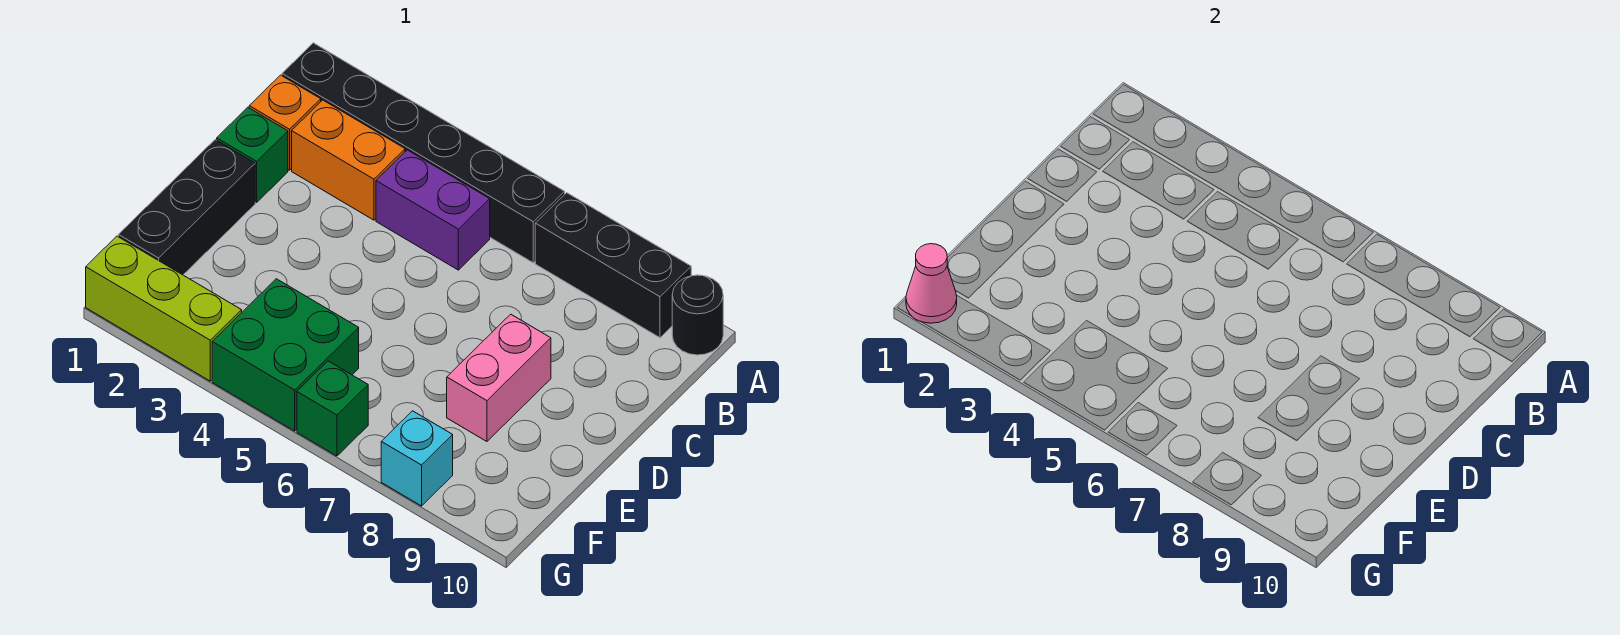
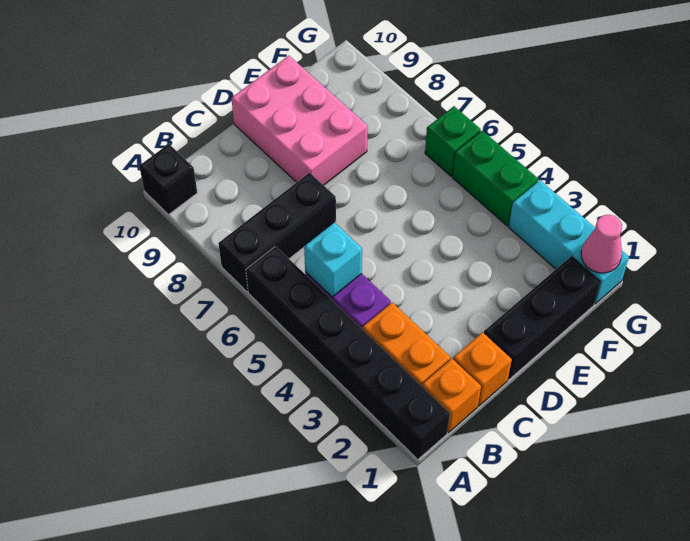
black 1x3 brick [535,193,691,338] -> black 1x3 brick turned to [218,173,336,292]
black 1x1 round brick [672,275,723,355] -> black 1x1 brick [139,144,197,215]
green 1x1 brick [217,107,288,202] -> orange 1x1 brick [453,332,512,406]
pink 1x2 brick [447,314,551,441] -> pink 2x3 brick [231,56,368,185]
green 2x2 brick [212,279,359,431] -> green 1x2 brick [452,131,538,226]
lime 1x3 brick [86,236,242,381] -> cyan 1x3 brick [509,180,629,304]
cyan 1x1 brick [381,411,453,506] -> cyan 1x1 brick moved to [304,223,362,297]

